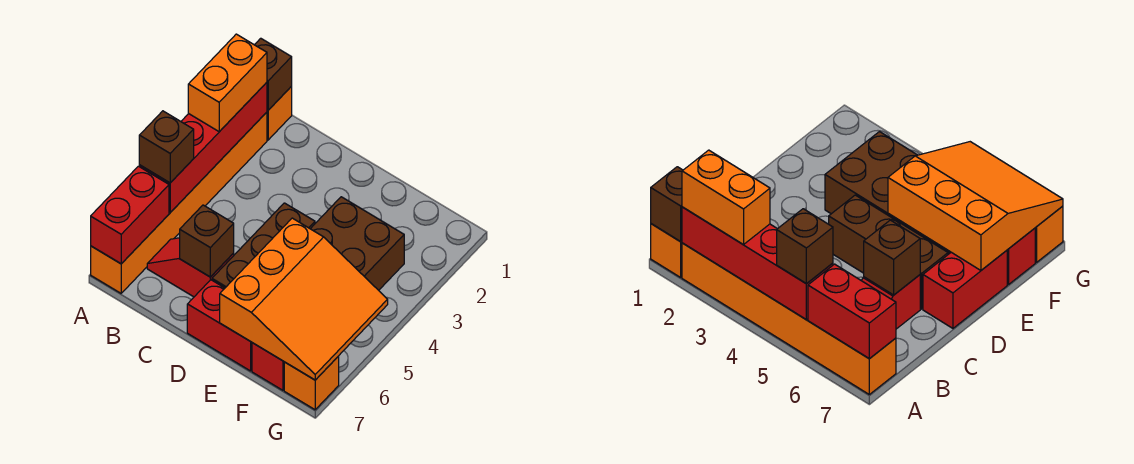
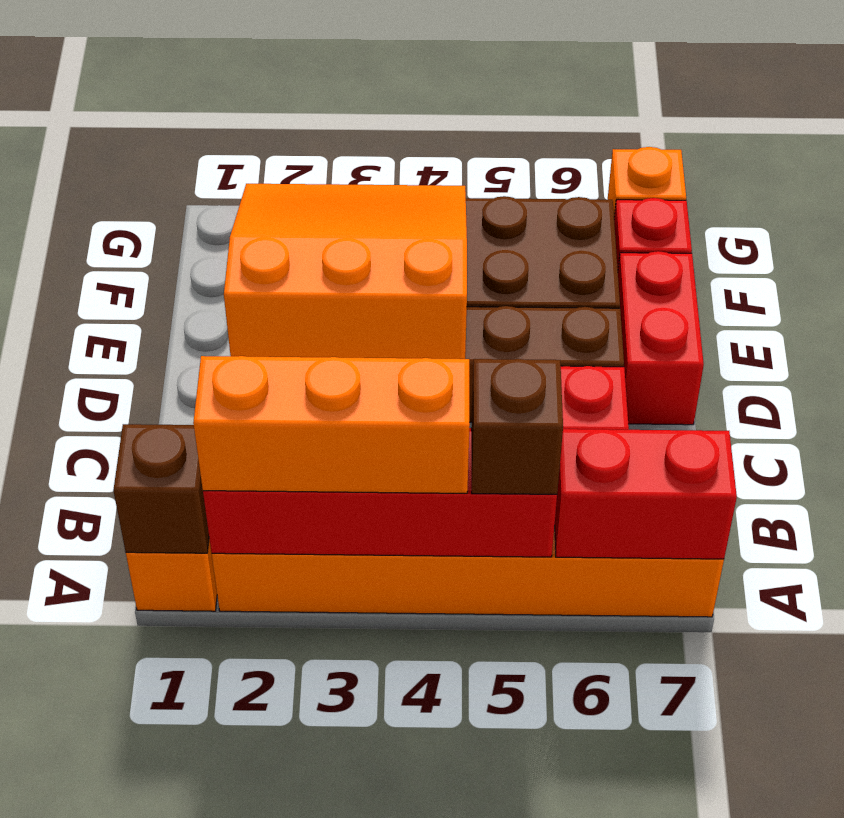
orange 1x2 brick [188,34,267,132] -> orange 1x3 brick [193,356,470,493]
brown 1x1 brick [180,205,234,277] -> none
orange 3x3 slope [220,218,388,380] -> orange 3x3 slope moved to [224,184,467,359]

